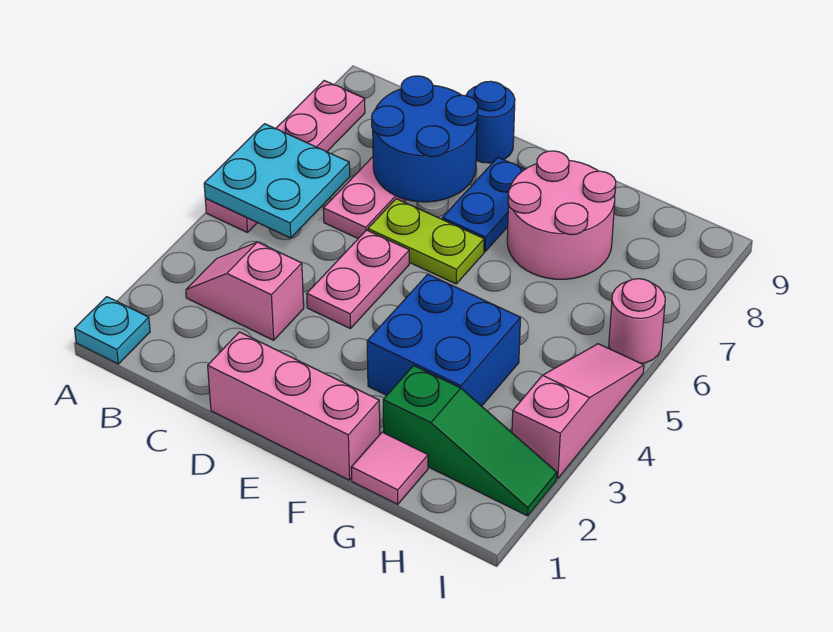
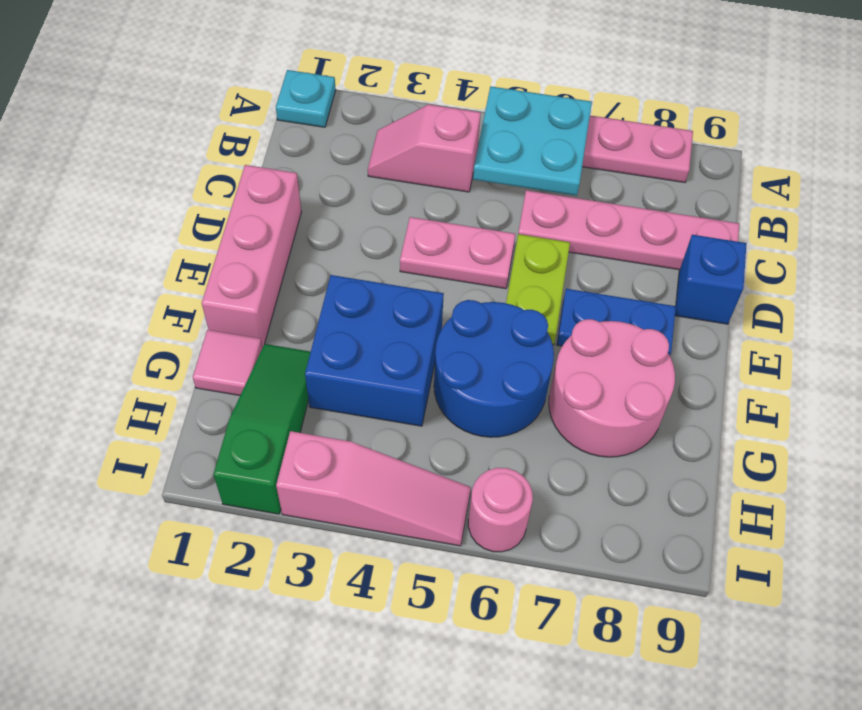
pink 1x2 slope [186,242,304,340] -> pink 1x2 slope turned to [368,105,481,192]
blue 2x2 round brick [372,76,478,202] -> blue 2x2 round brick moved to [434,300,554,437]
blue 1x1 round brick [466,81,515,163] -> blue 1x1 brick [675,235,747,324]
green 1x3 slope [383,366,557,516] -> green 1x3 slope turned to [213,344,310,514]

